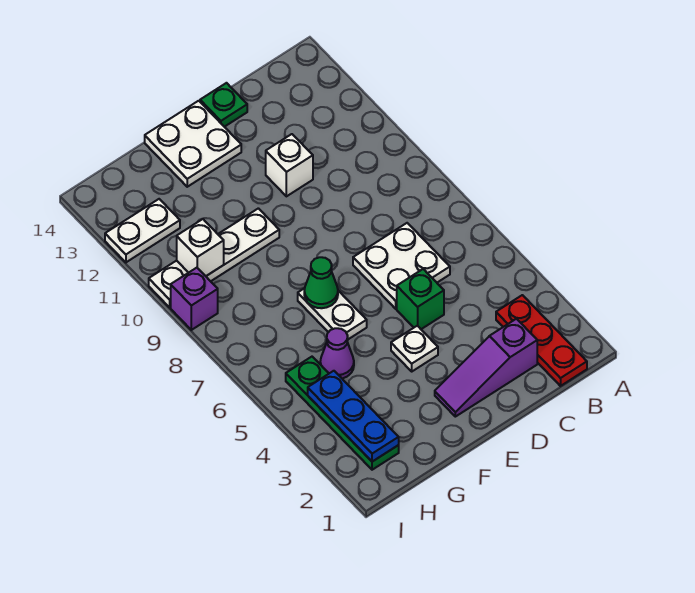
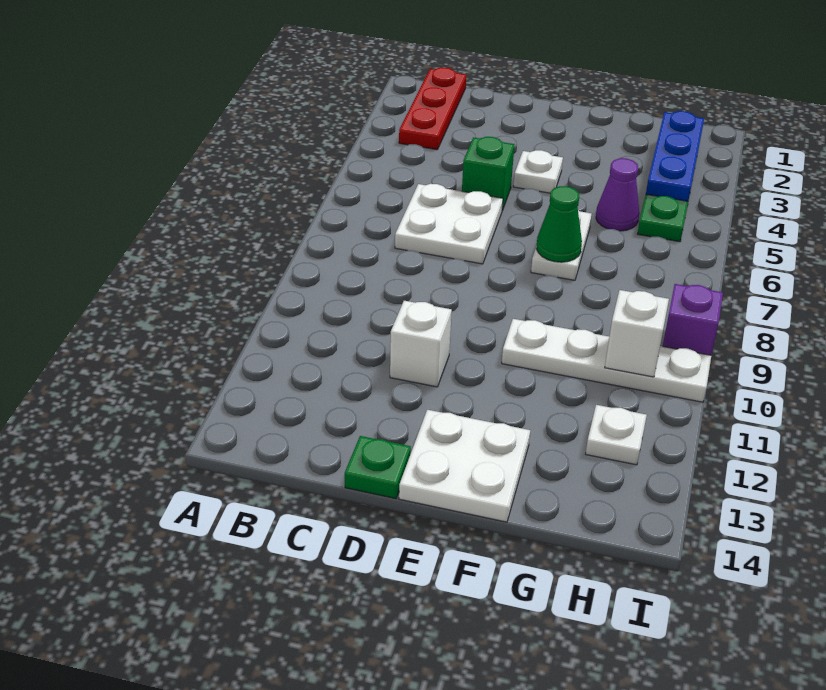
purple 1x3 slope [435,319,537,417] -> none
white 1x2 plate [105,199,180,262] -> white 1x1 plate [586,405,647,465]

